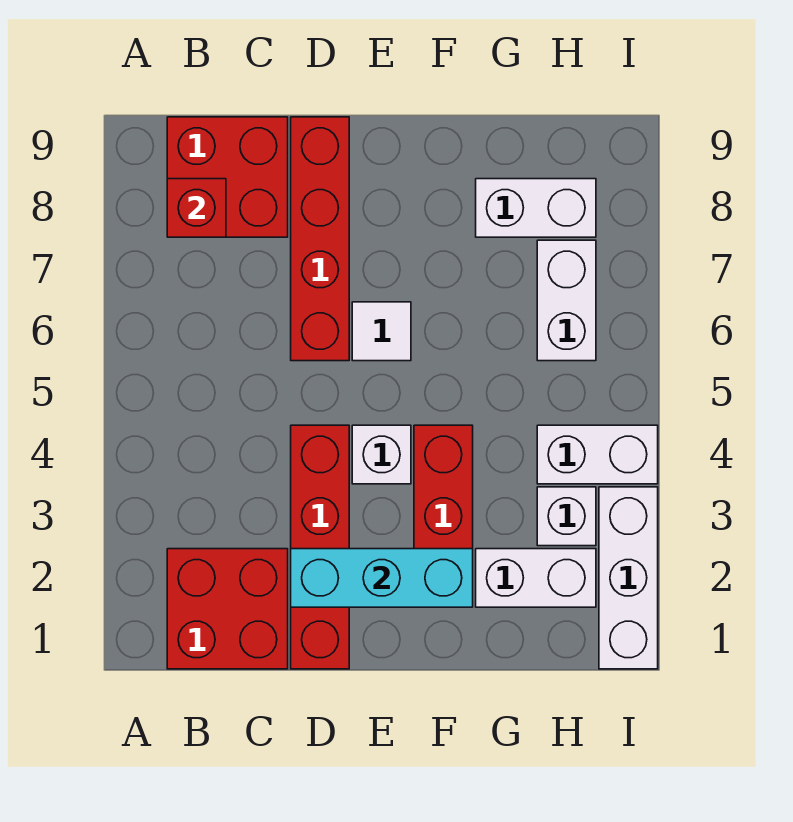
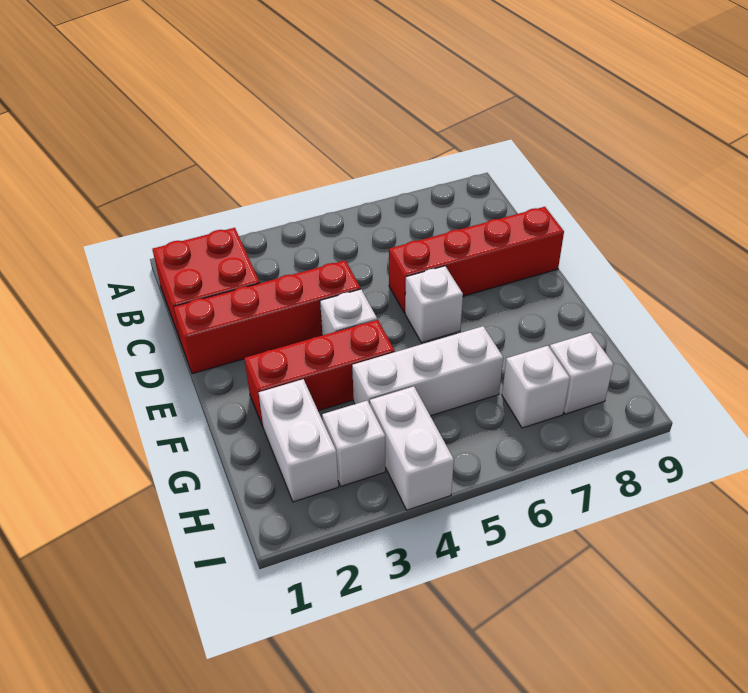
red 2x2 brick [167,117,288,237] -> none
red 1x1 brick [167,179,226,237] -> none
cyan 1x3 brick [291,549,473,607] -> none
white 1x1 tile [352,302,411,361] -> white 1x1 brick [405,266,463,343]
white 1x2 brick [476,179,596,237] -> white 1x1 brick [550,333,613,414]
white 1x2 brick [537,240,596,361] -> white 1x1 brick [502,346,570,428]
white 1x3 brick [599,487,658,669] -> white 1x3 brick moved to [352,326,503,416]

